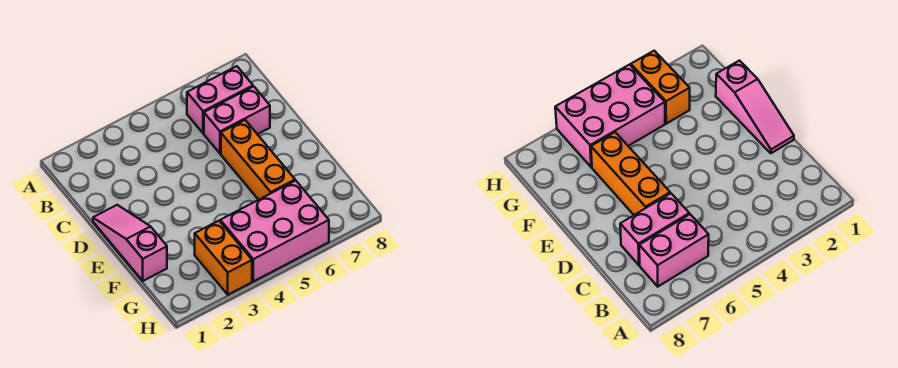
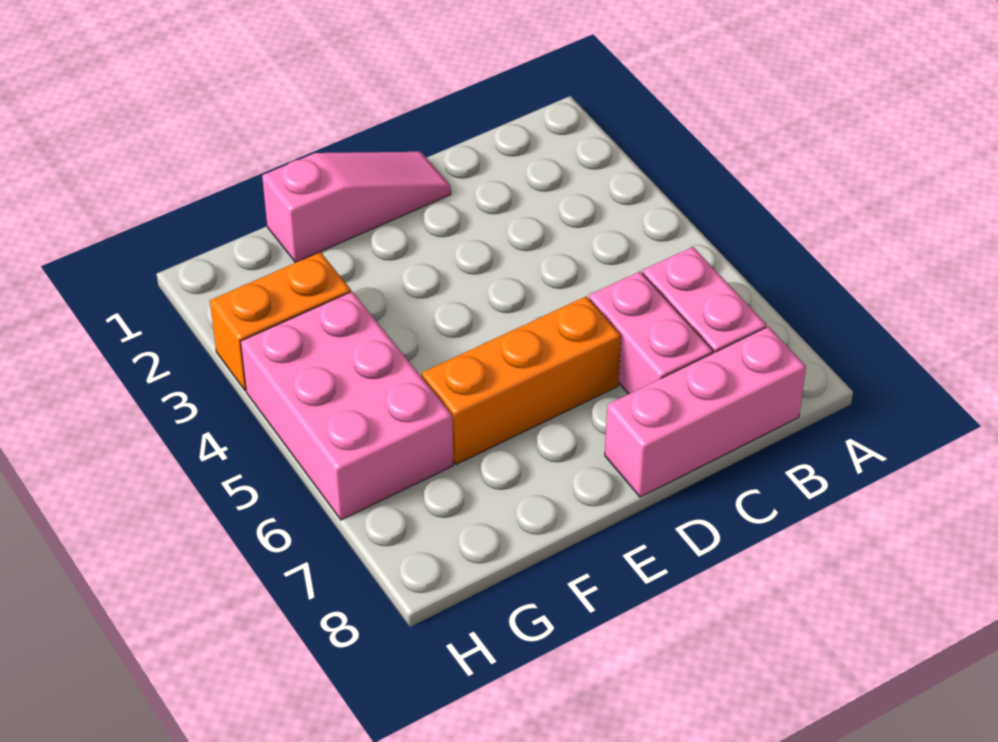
none -> pink 1x3 brick [605,327,806,497]

